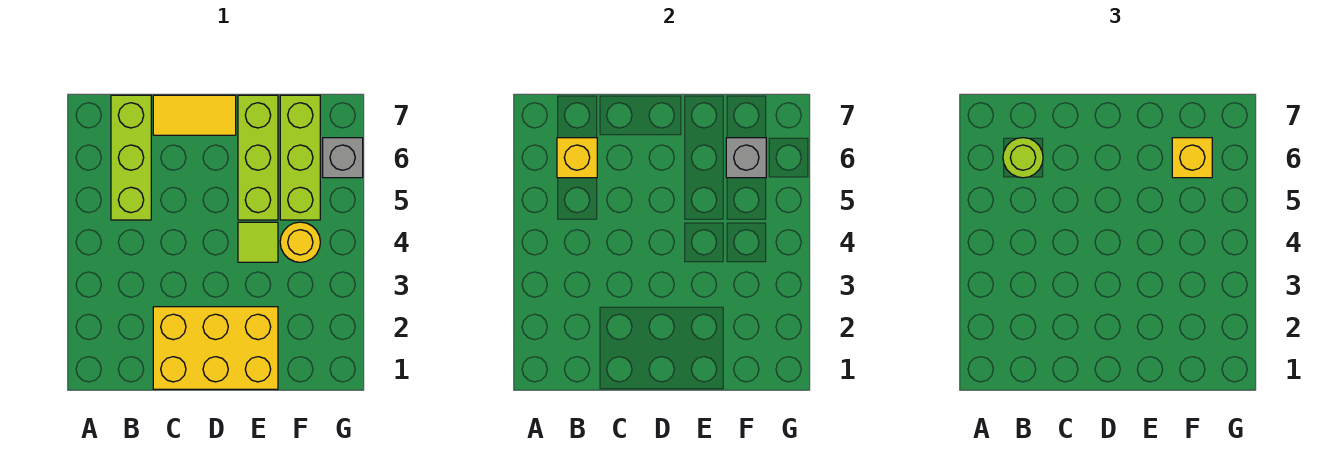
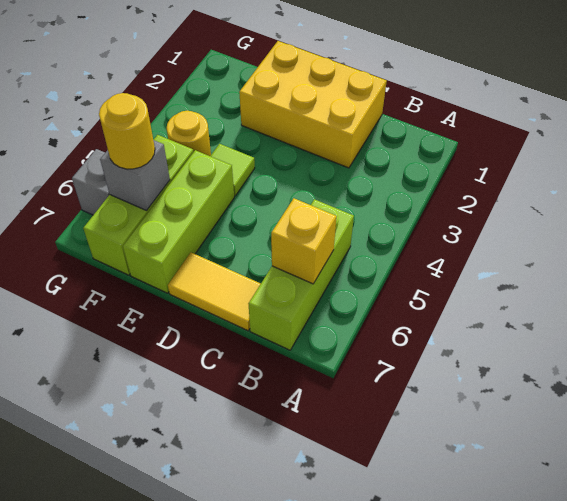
lime 1x1 round brick [1003,138,1043,178] -> none
yellow 1x1 brick [1172,138,1212,178] -> yellow 1x1 round brick [99,93,155,169]

